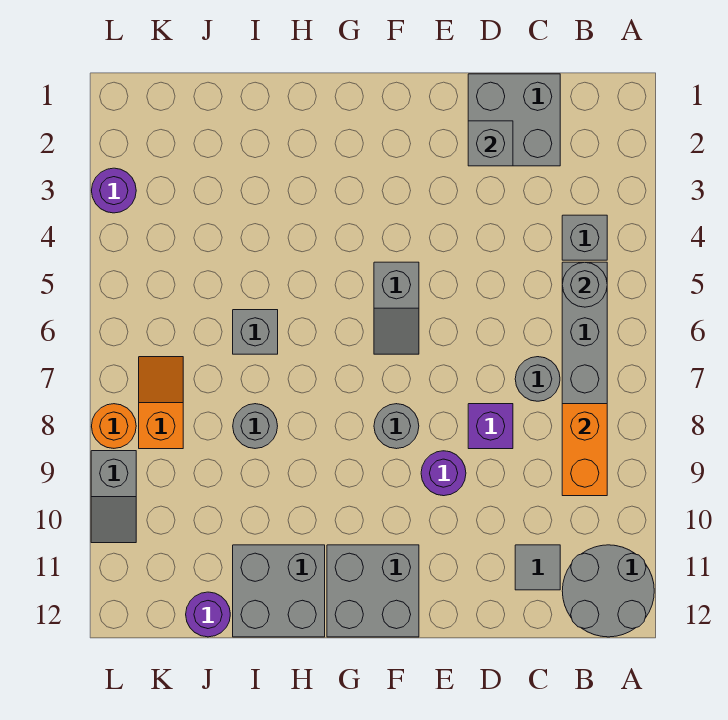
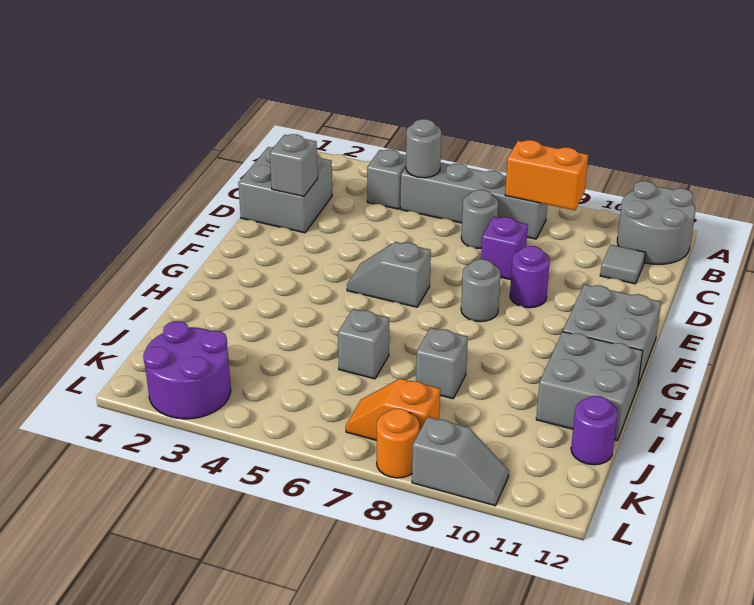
grey 1x2 slope [374,262,419,354] -> grey 1x2 slope turned to [347,242,431,307]
grey 1x1 round brick [233,404,278,449] -> grey 1x1 brick [416,328,468,399]
purple 1x1 round brick [92,168,136,213] -> purple 2x2 round brick [143,321,231,419]

